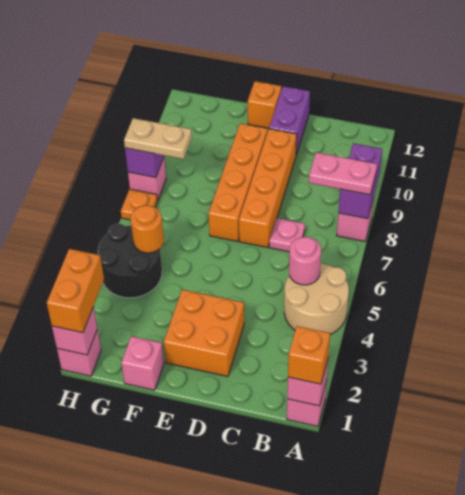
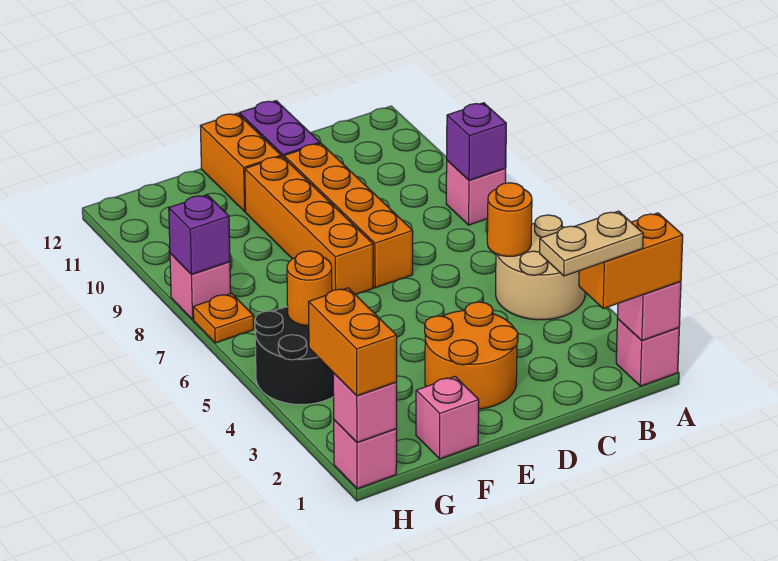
orange 1x1 brick [288,326,330,384] -> orange 1x2 brick [579,213,683,309]
purple 1x2 brick [338,143,382,219] -> purple 1x1 brick [447,103,506,180]
pink 1x2 plate [309,152,377,195] -> none
pink 1x1 round brick [289,237,321,285] -> orange 1x1 round brick [487,183,532,256]
pink 1x1 plate [269,218,305,252] -> none
orange 2x2 brick [164,290,244,377] -> orange 2x2 round brick [425,302,518,409]
orange 1x1 brick [248,81,281,128] -> orange 1x2 brick [200,113,281,212]
tan 1x2 plate [124,118,192,159] -> tan 1x2 plate moved to [540,211,643,276]

